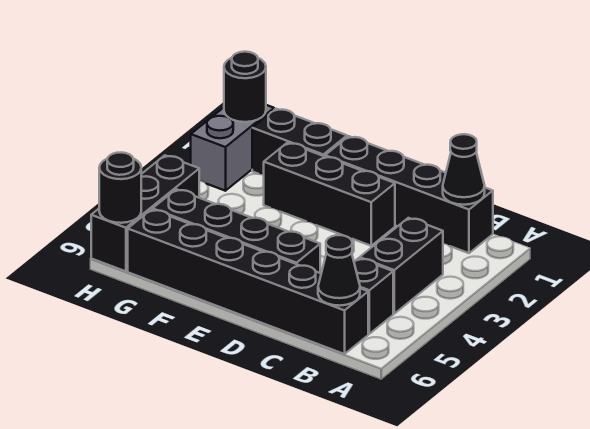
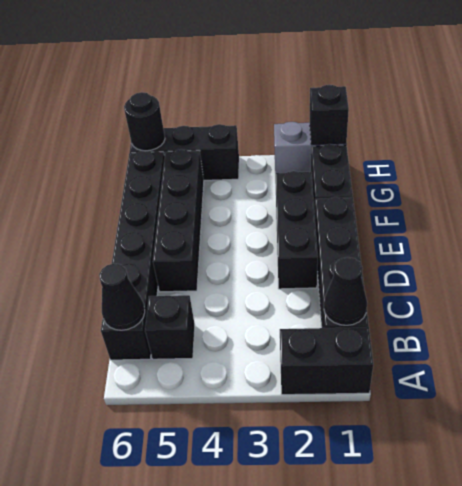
black 1x2 brick [360,218,443,314] -> black 1x2 brick moved to [280,327,373,395]
black 1x1 round brick [224,52,266,122] -> black 1x1 brick [310,85,349,145]

